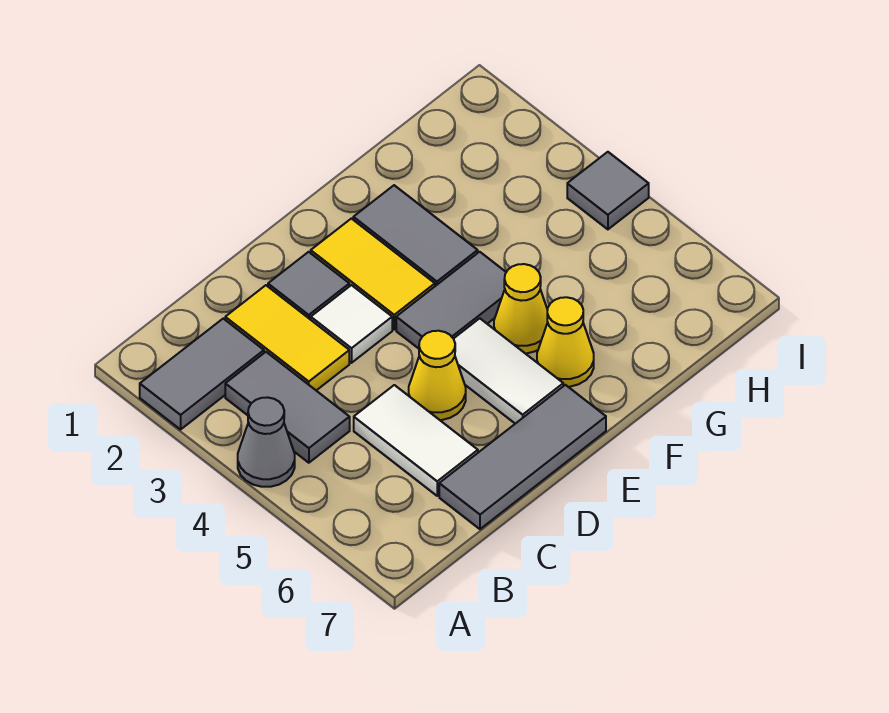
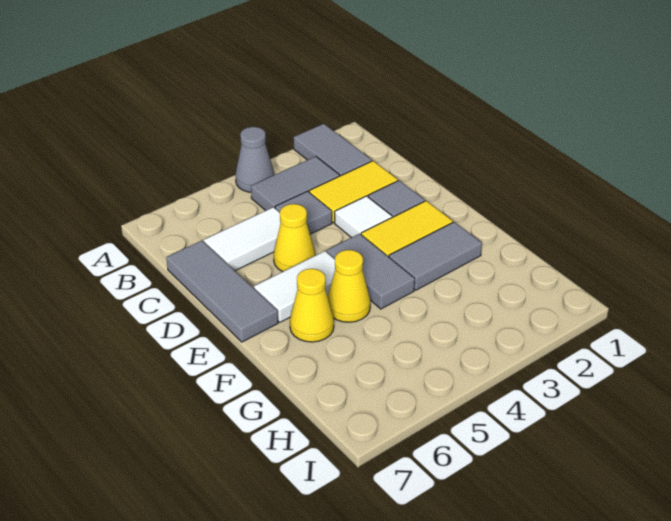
grey 1x1 tile [567,152,649,229] -> grey 1x1 tile moved to [275,191,332,234]

